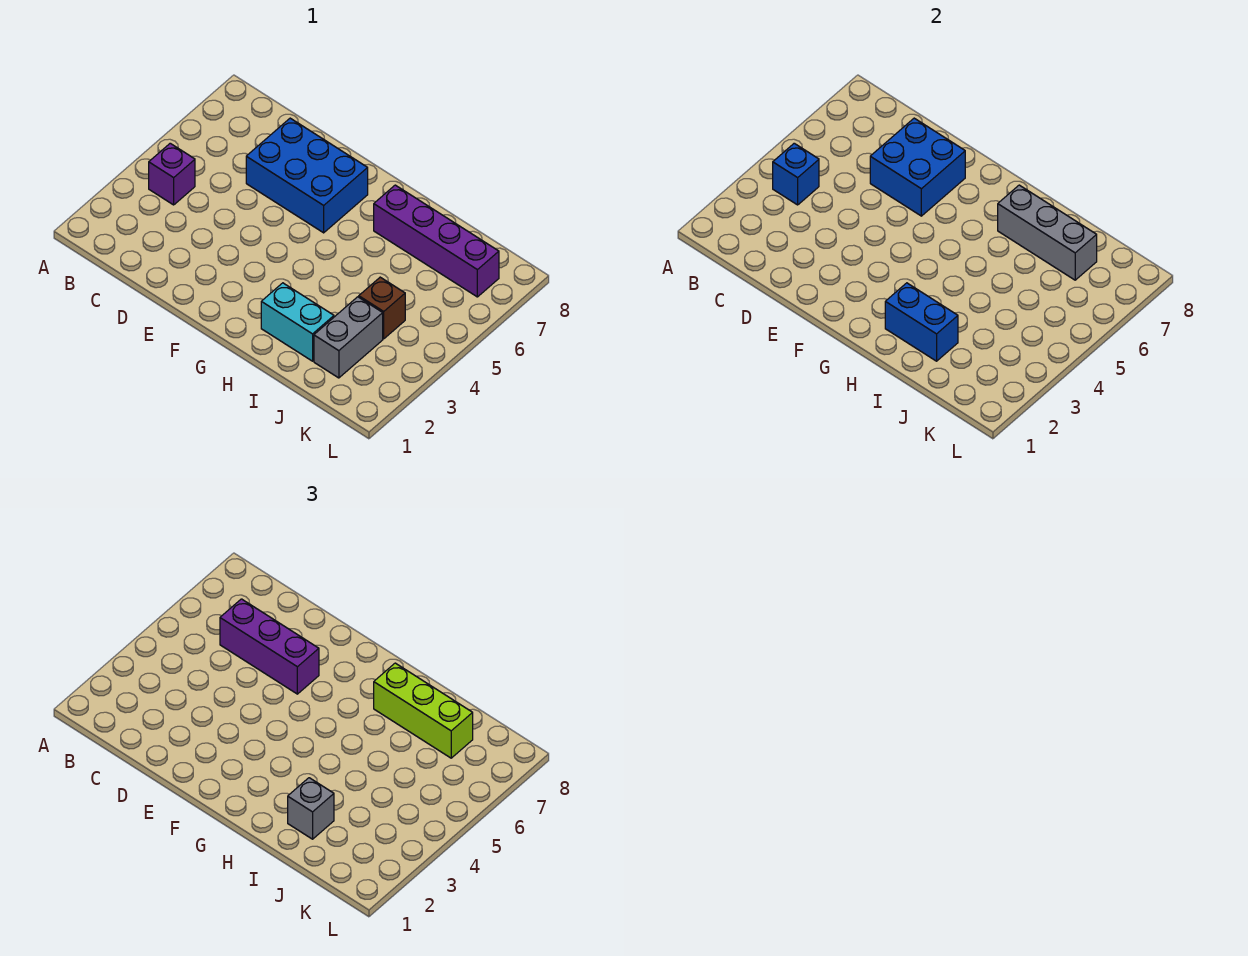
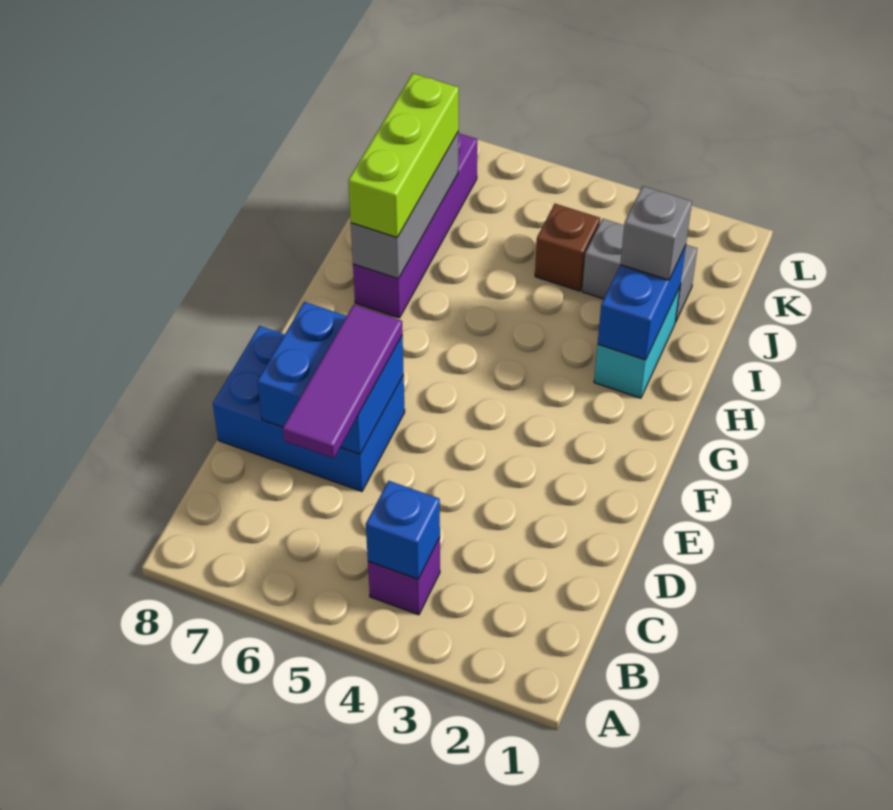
purple 1x3 brick [220,599,319,694] -> purple 1x3 tile [283,305,402,458]
blue 2x3 brick [246,118,368,233] -> blue 2x3 brick turned to [213,326,405,491]

